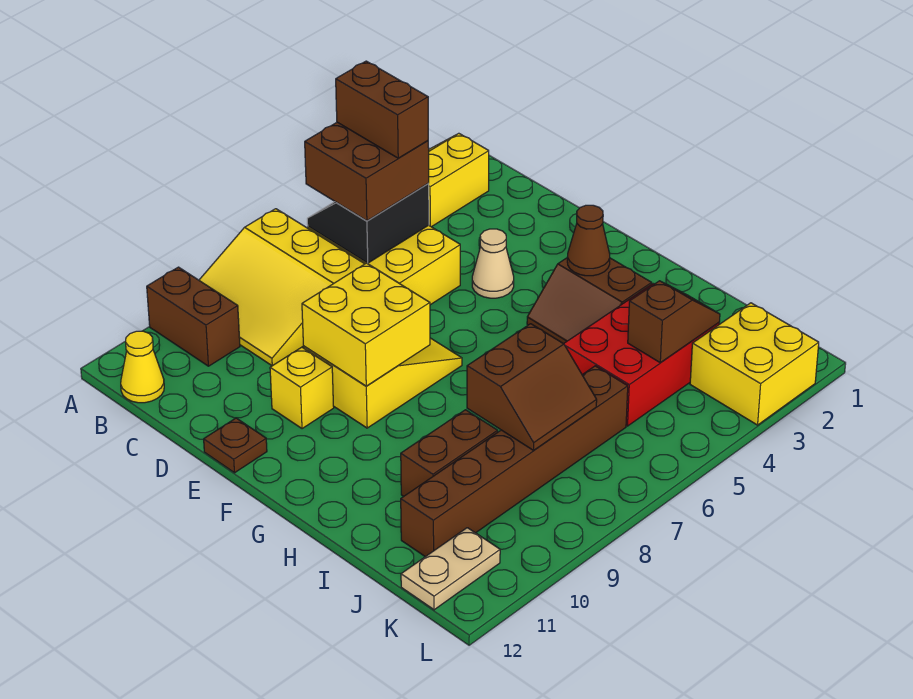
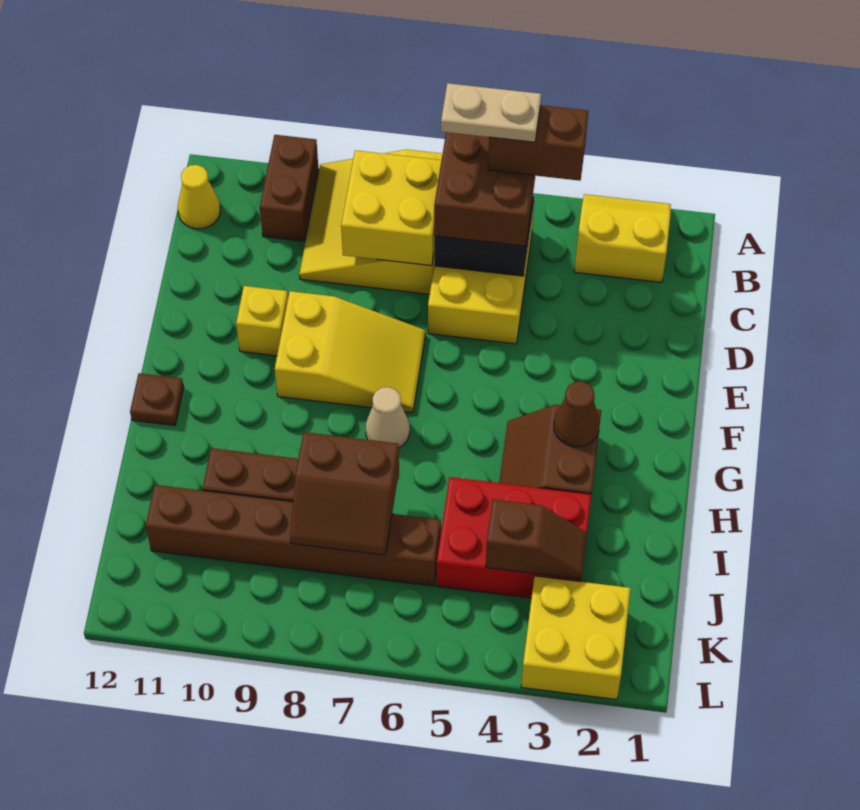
brown 1x2 brick [336,61,428,158] -> brown 1x2 brick turned to [488,105,588,181]
tan 1x1 cone [472,229,514,298] -> tan 1x1 cone moved to [365,387,410,448]
yellow 2x2 brick [302,263,430,386] -> yellow 2x2 brick moved to [341,150,442,266]
brown 1x1 plate [204,418,267,473] -> brown 1x1 plate moved to [130,373,184,425]
tan 1x2 plate [401,528,500,610] -> tan 1x2 plate moved to [441,83,541,142]

